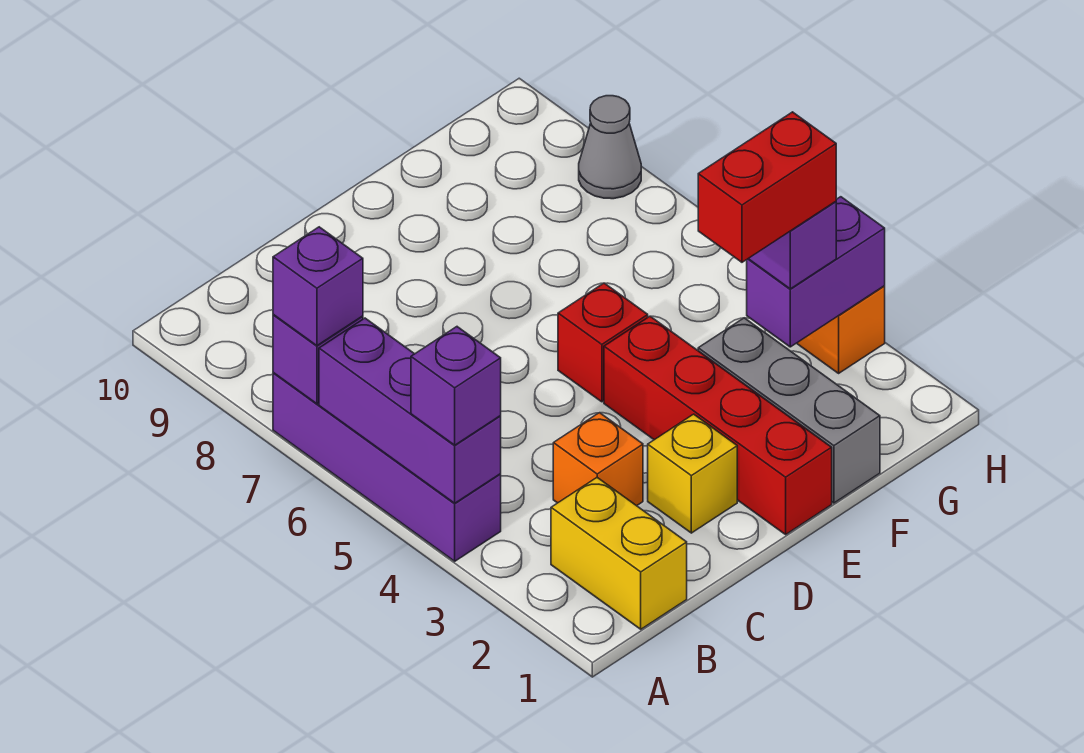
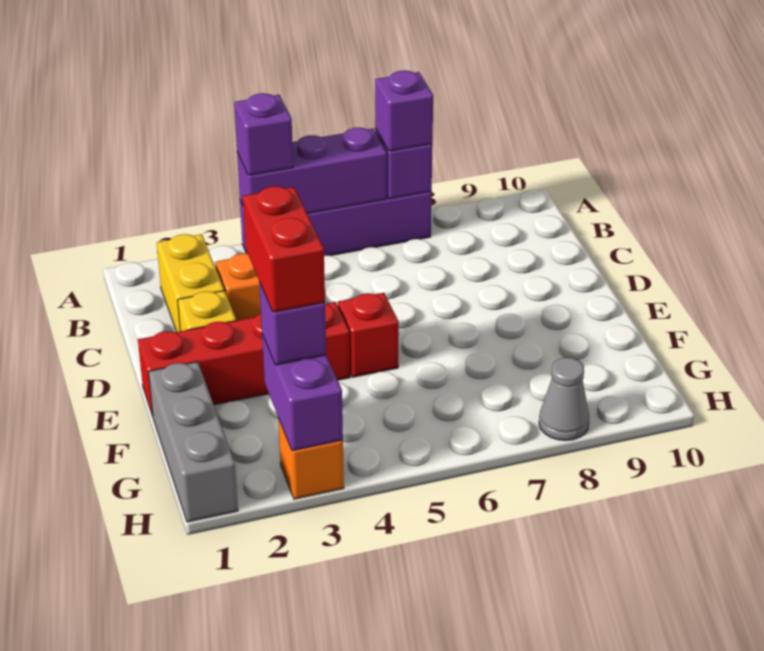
yellow 1x2 brick [551,478,687,629] -> yellow 1x2 brick turned to [157,234,224,332]
grey 1x3 brick [698,318,880,503] -> grey 1x3 brick turned to [149,362,238,522]

